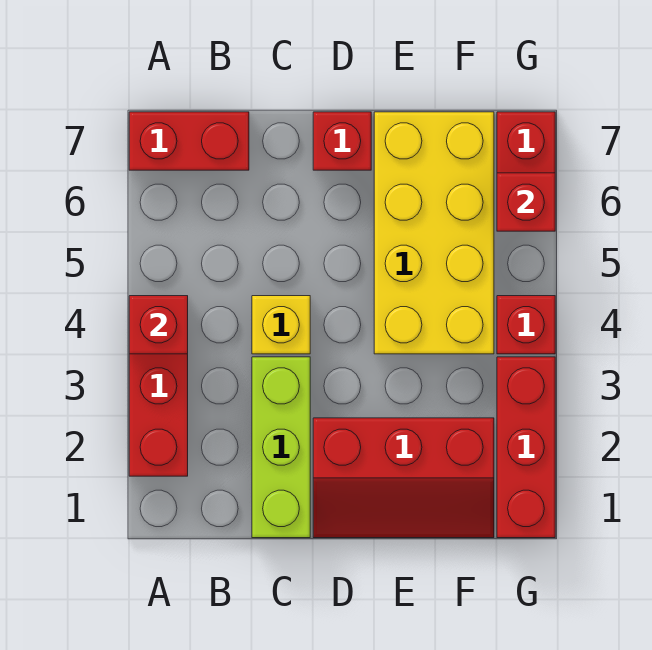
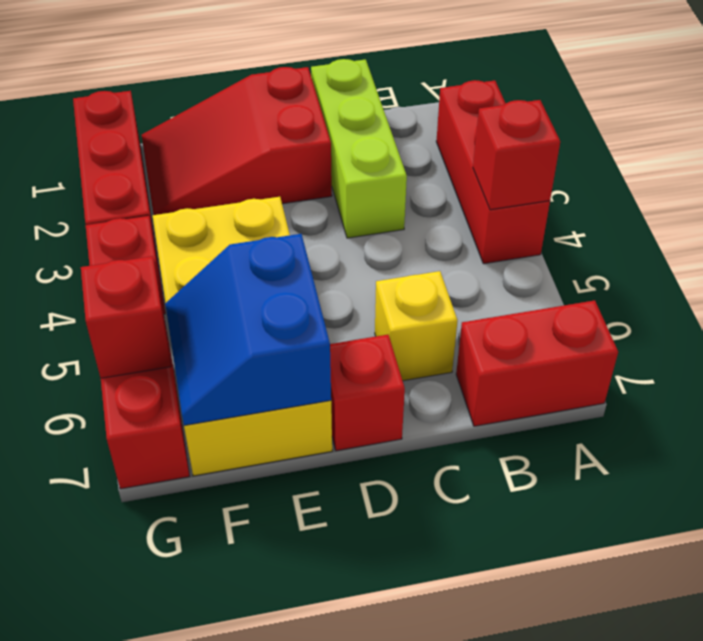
yellow 1x1 brick [252,296,310,354] -> yellow 1x1 brick moved to [375,271,458,381]
red 2x3 slope [313,418,494,538] -> red 2x3 slope turned to [142,67,332,215]
none -> blue 2x2 slope [165,234,331,425]

